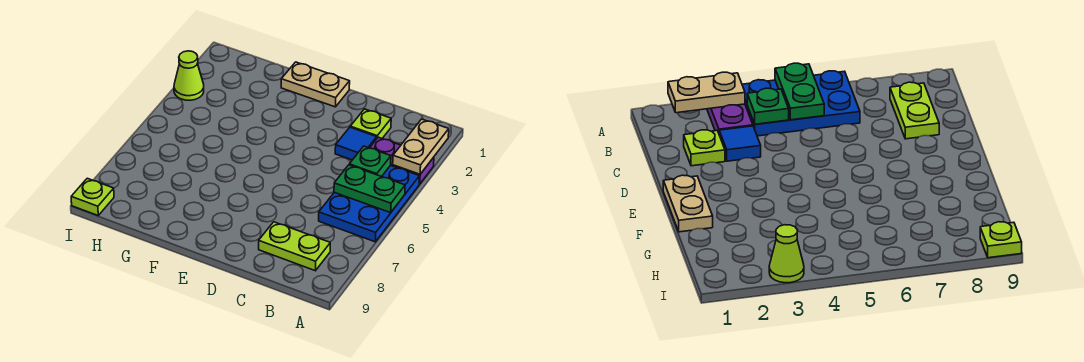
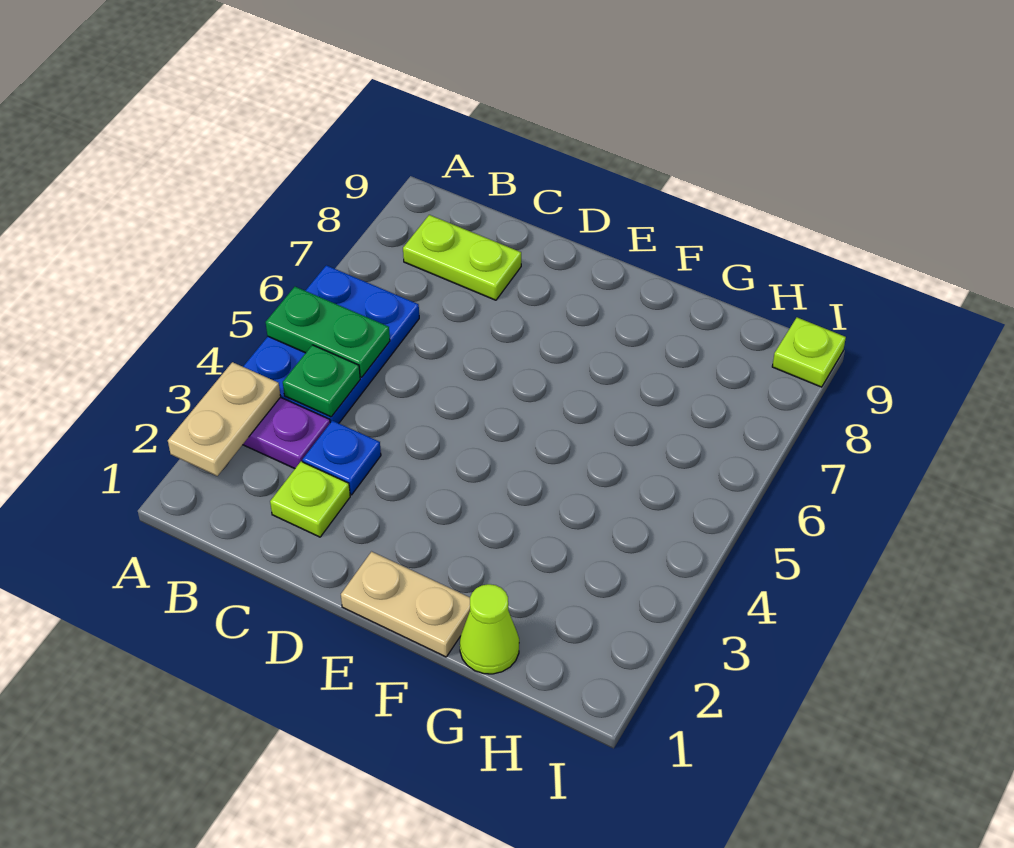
blue 1x1 tile [335,127,377,160] -> blue 1x1 plate [302,421,381,495]
lime 1x1 cone [174,51,204,100] -> lime 1x1 cone moved to [460,584,519,674]

